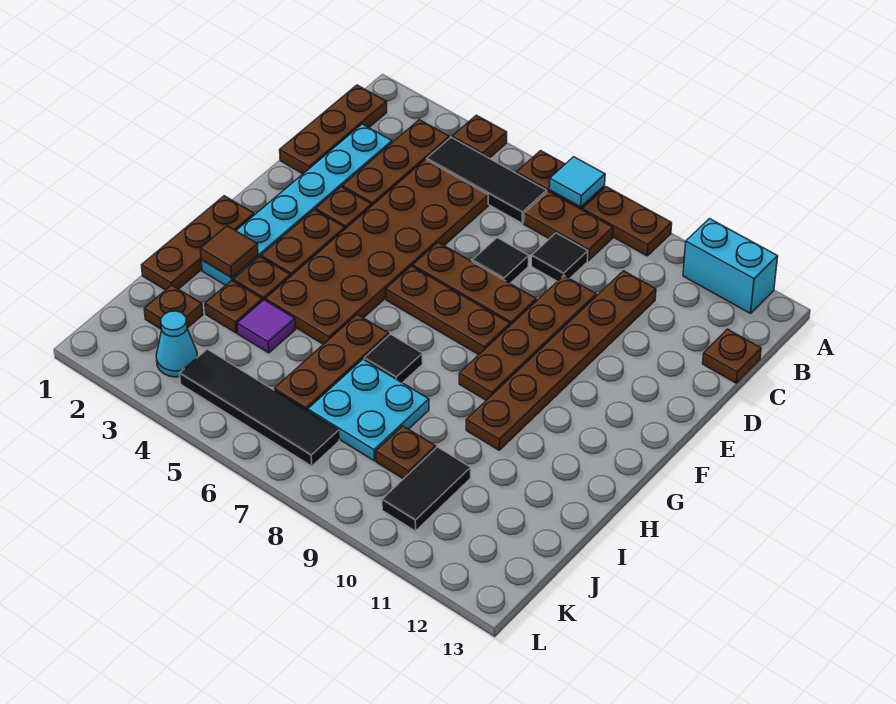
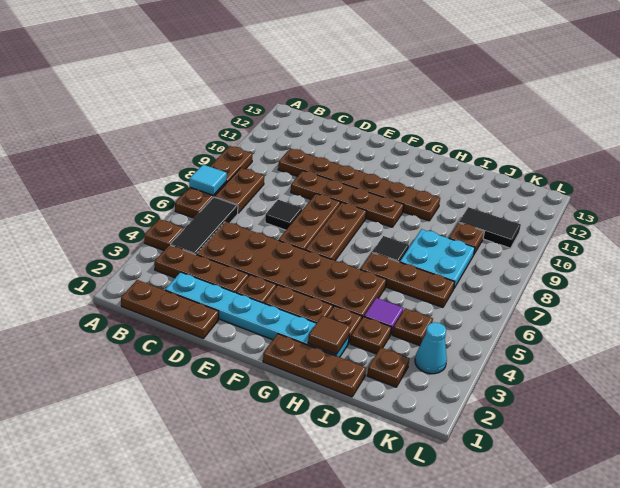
cyan 1x2 brick [683,219,778,313] -> none
black 1x1 tile [531,233,588,281] -> none
brown 1x1 plate [703,329,761,383] -> brown 1x1 plate moved to [392,308,433,346]
black 1x4 tile [180,349,339,466] -> none

